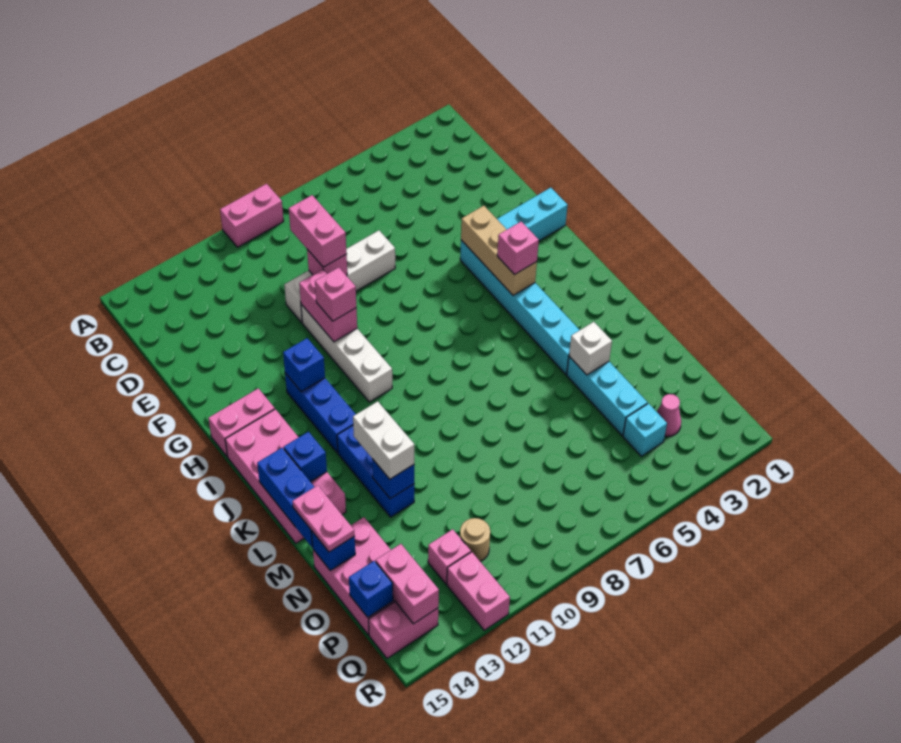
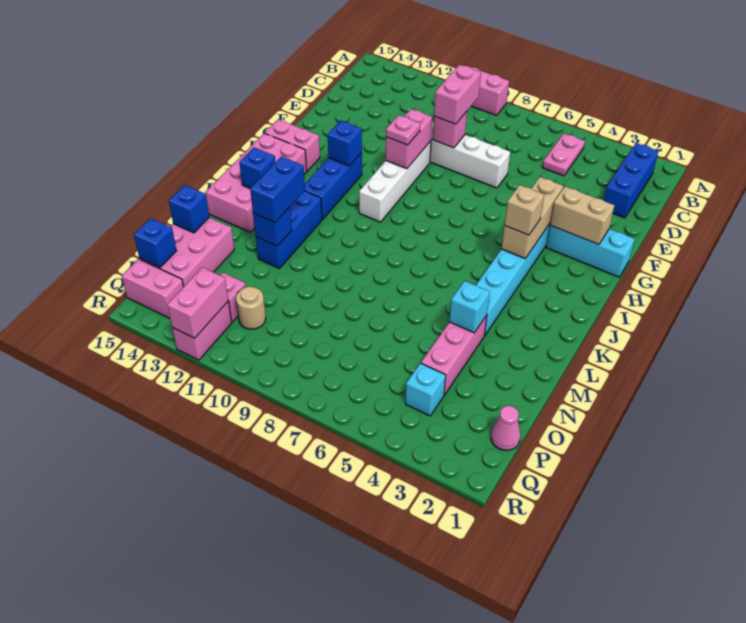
none -> tan 1x2 brick [550,187,615,245]
pink 1x1 brick [315,267,356,321] -> pink 1x1 plate [386,115,420,145]
pink 1x1 brick [497,222,539,275] -> tan 1x1 brick [505,185,544,235]
blue 1x3 brick [257,448,314,548] -> blue 1x3 brick moved to [604,143,658,218]
white 1x2 brick [353,401,414,479] -> blue 1x2 brick [250,156,305,222]
cyan 1x3 brick [567,356,648,436] -> pink 1x3 brick [421,315,487,395]
white 1x1 brick [569,322,612,375] -> cyan 1x1 brick [449,281,490,333]
pink 1x2 plate [292,485,355,552] -> pink 1x2 plate moved to [543,133,585,176]
pink 1x1 cone [657,394,681,437] -> pink 1x1 cone moved to [491,406,520,450]
pink 1x2 brick [376,544,439,624] -> pink 1x2 brick moved to [167,267,228,338]

